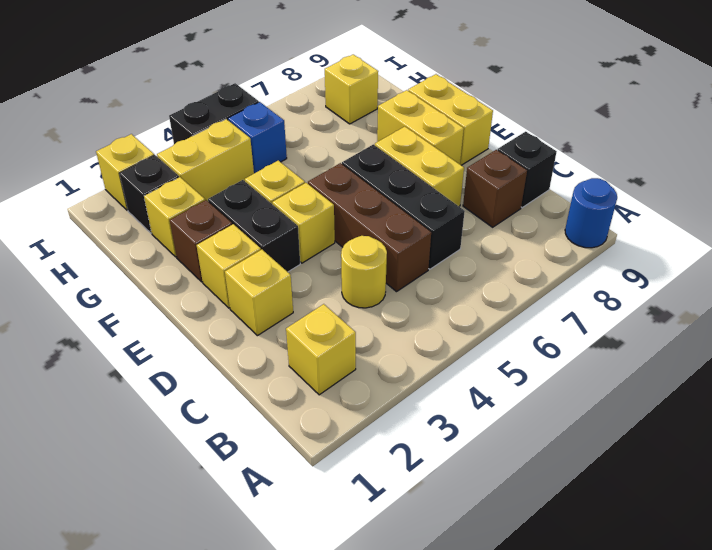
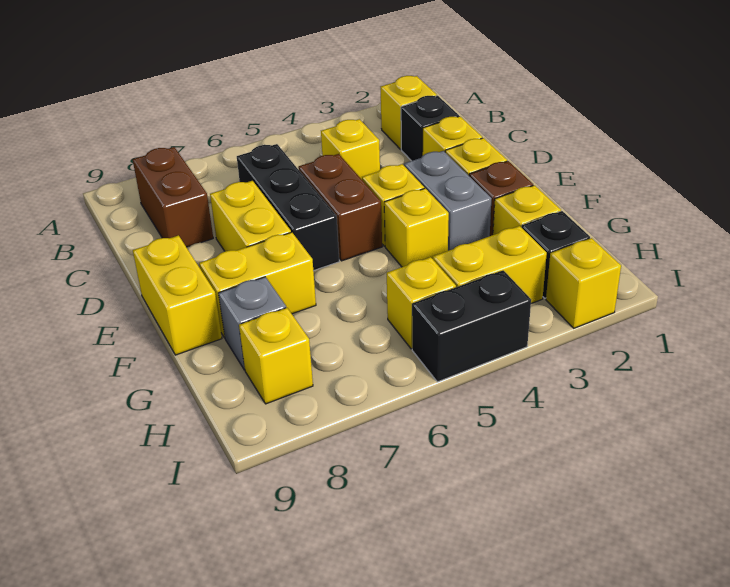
blue 1x1 round brick [565,178,617,248] -> none
yellow 1x1 round brick [341,236,387,308] -> yellow 1x1 brick [321,119,380,179]
brown 1x3 brick [308,163,431,292] -> brown 1x2 brick [298,154,382,261]
brown 1x1 brick [463,150,527,227] -> brown 1x2 brick [133,147,213,247]
black 1x1 brick [498,132,557,208] -> black 1x1 brick moved to [401,96,459,161]
black 1x2 brick [208,180,300,272] -> grey 1x2 brick [404,151,492,251]
yellow 1x2 brick [377,90,464,164] -> yellow 1x2 brick turned to [199,232,316,338]
none -> grey 1x1 brick [219,277,286,370]
blue 1x1 brick [228,102,287,173] -> yellow 1x1 brick [387,257,456,349]

